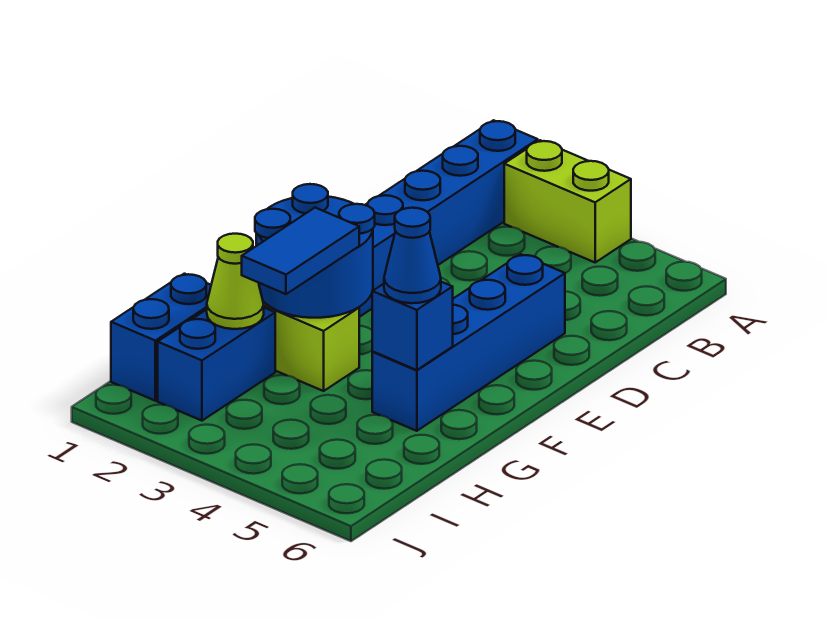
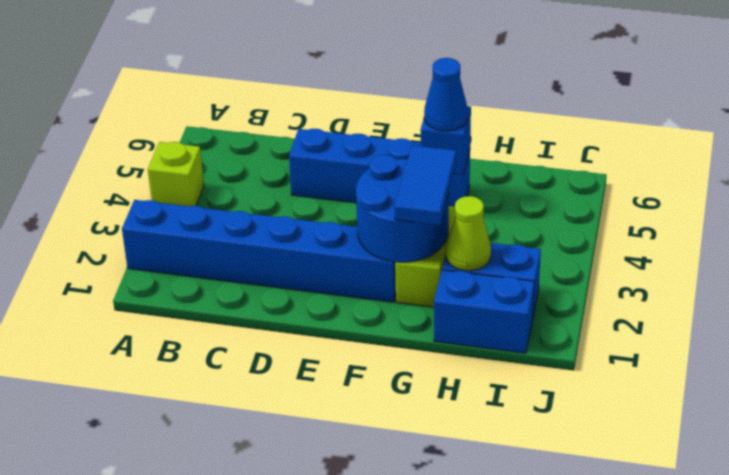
lime 1x2 brick [504,140,631,262] -> lime 1x1 brick [148,142,204,206]
blue 1x2 tile [242,208,359,294] -> blue 1x2 tile turned to [395,145,456,225]

